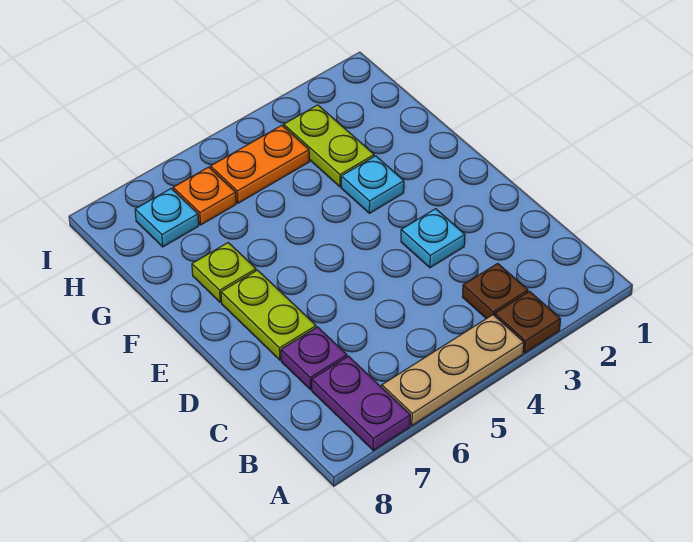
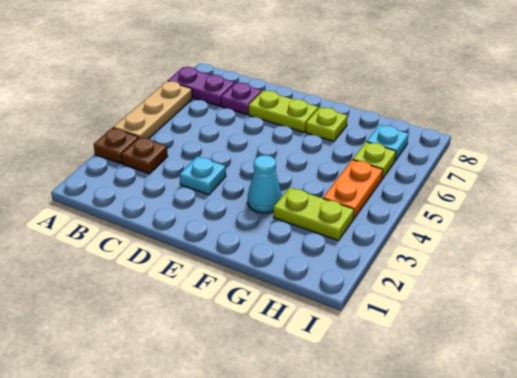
cyan 1x1 plate [341,156,404,213] -> cyan 1x1 cone [248,155,282,213]
orange 1x1 plate [173,167,236,225] -> lime 1x1 plate [353,142,396,179]

